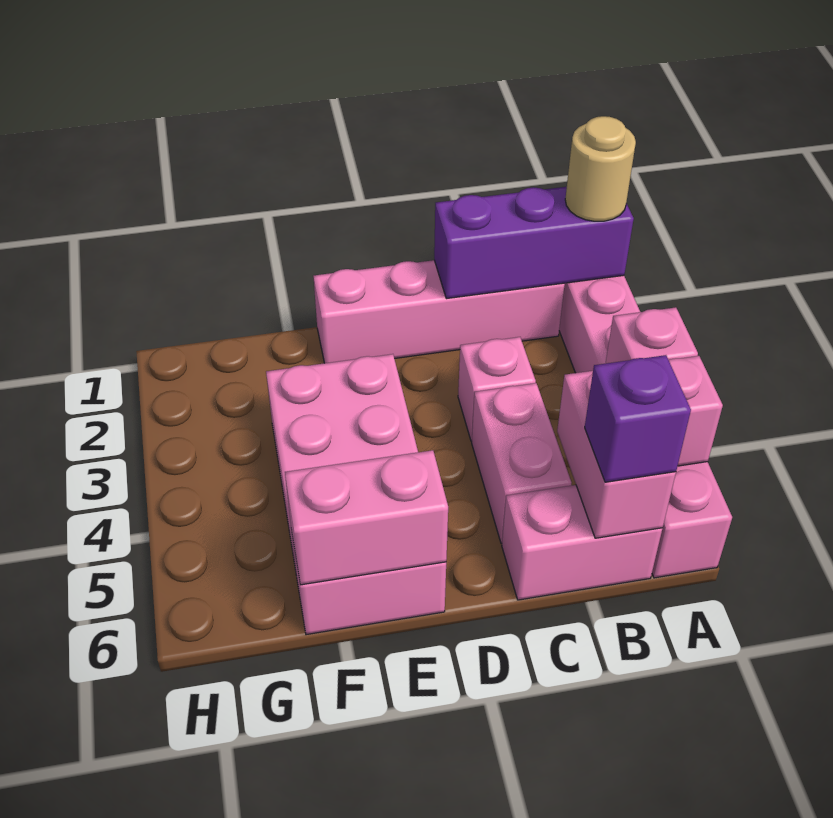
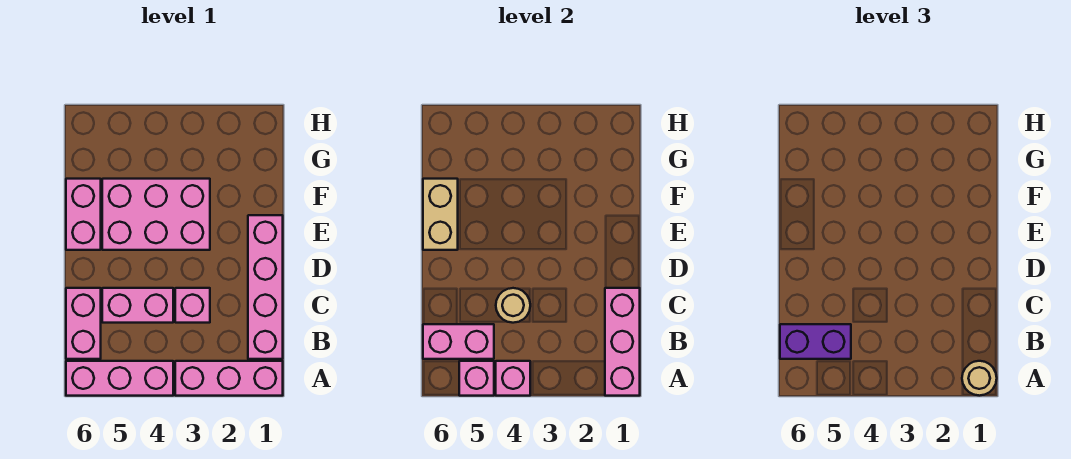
purple 1x3 brick [434,187,634,299] -> pink 1x3 brick [605,288,640,396]
purple 1x1 brick [585,355,691,482] -> purple 1x2 brick [780,324,851,359]
none -> tan 1x1 round brick [496,288,530,323]
pink 1x2 brick [285,450,448,585] -> tan 1x2 brick [423,179,458,250]

